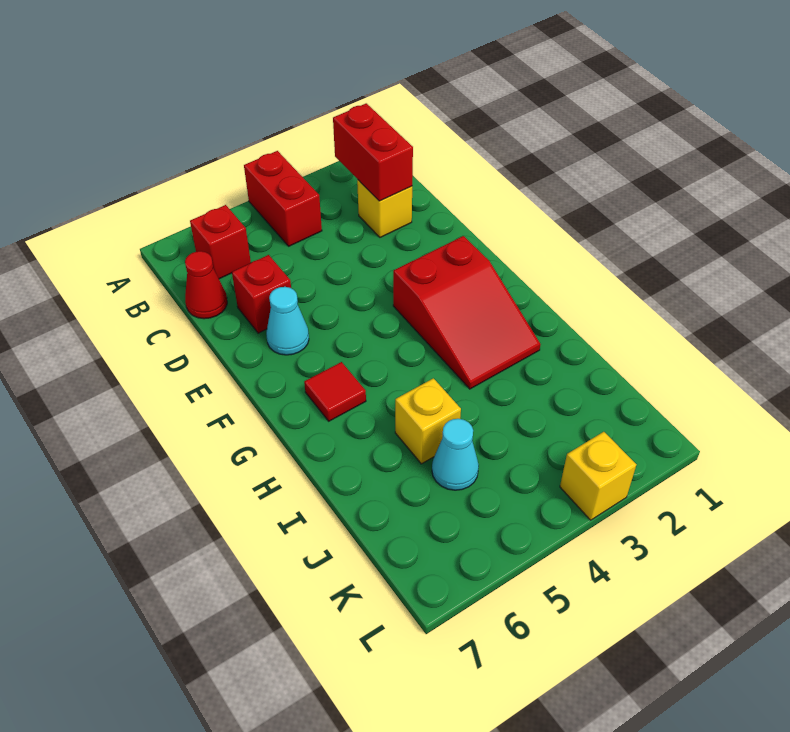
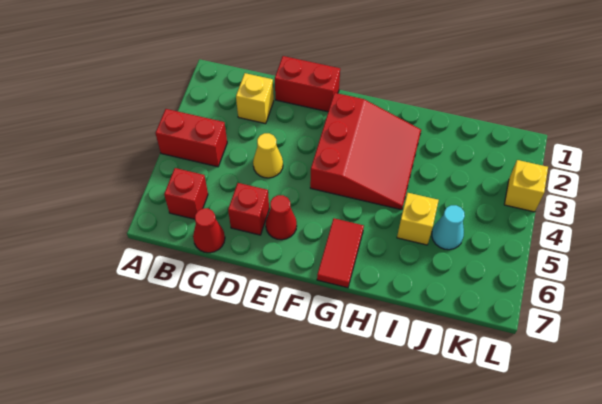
red 1x2 brick [333,103,413,201] -> red 1x2 brick moved to [275,56,340,112]
none -> yellow 1x1 cone [253,133,283,178]
cyan 1x1 cone [266,287,309,355] -> red 1x1 cone [266,195,297,240]
red 2x3 slope [393,236,541,389] -> red 3x3 slope [310,93,421,210]
red 1x1 tile [304,362,366,421] -> red 1x2 tile [317,218,364,288]

